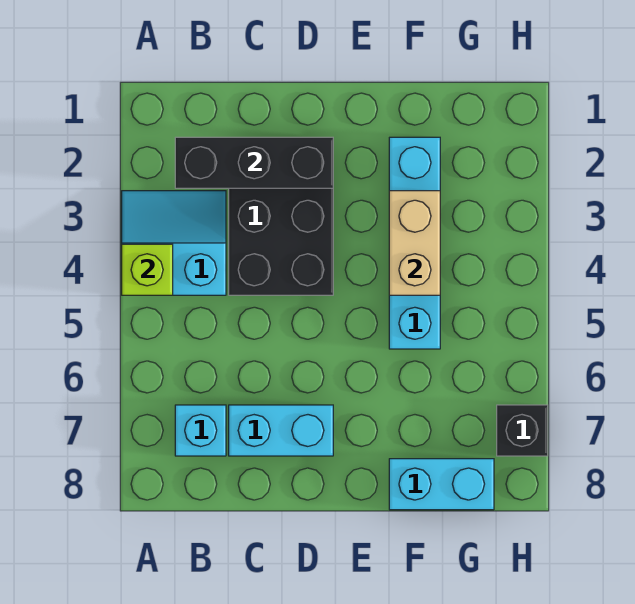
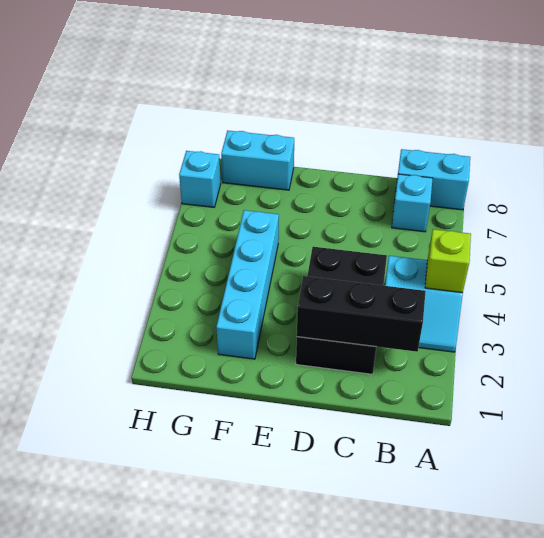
cyan 1x2 brick [229,405,333,456] -> cyan 1x2 brick moved to [396,149,470,210]
tan 1x2 brick [389,191,440,295] -> none
black 1x1 brick [497,405,548,456] -> cyan 1x1 brick [179,151,221,207]

